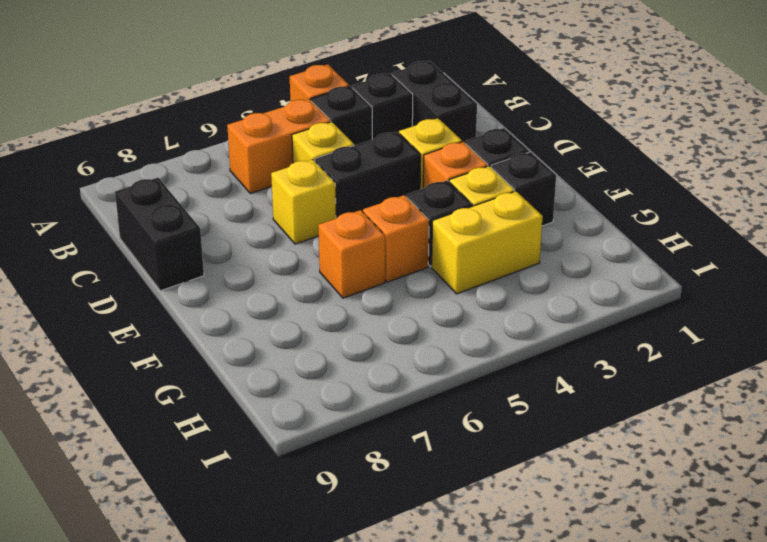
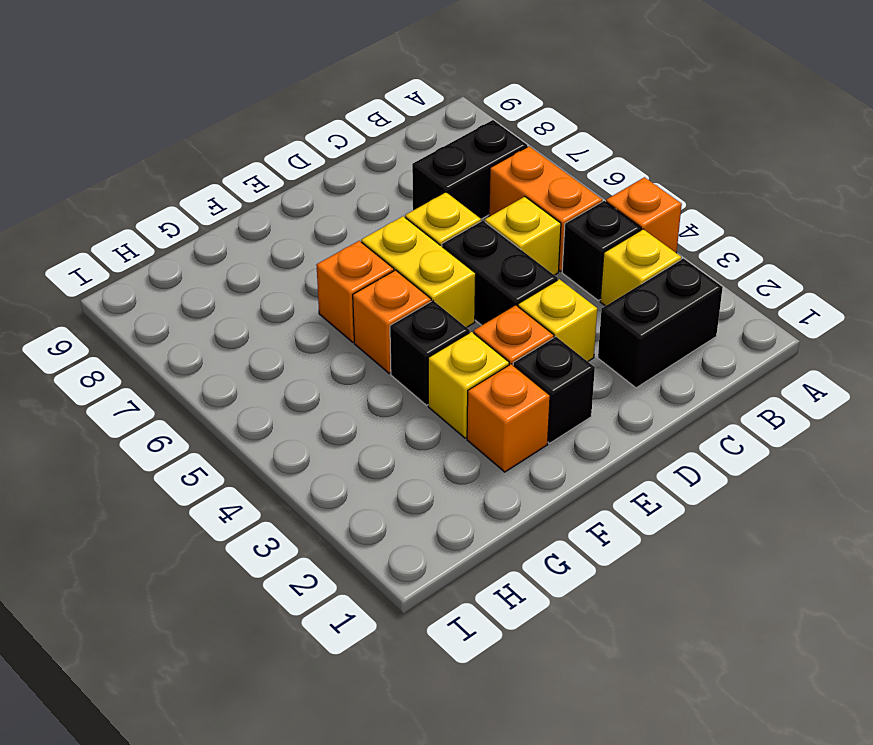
black 1x1 brick [352,74,413,140] -> yellow 1x1 brick [600,229,681,306]
black 1x2 brick [115,178,204,291] -> black 1x2 brick moved to [412,120,527,219]
black 1x1 brick [491,152,556,226] -> orange 1x1 brick [467,364,550,472]
yellow 1x2 brick [432,191,543,294] -> yellow 1x2 brick moved to [361,216,476,328]

